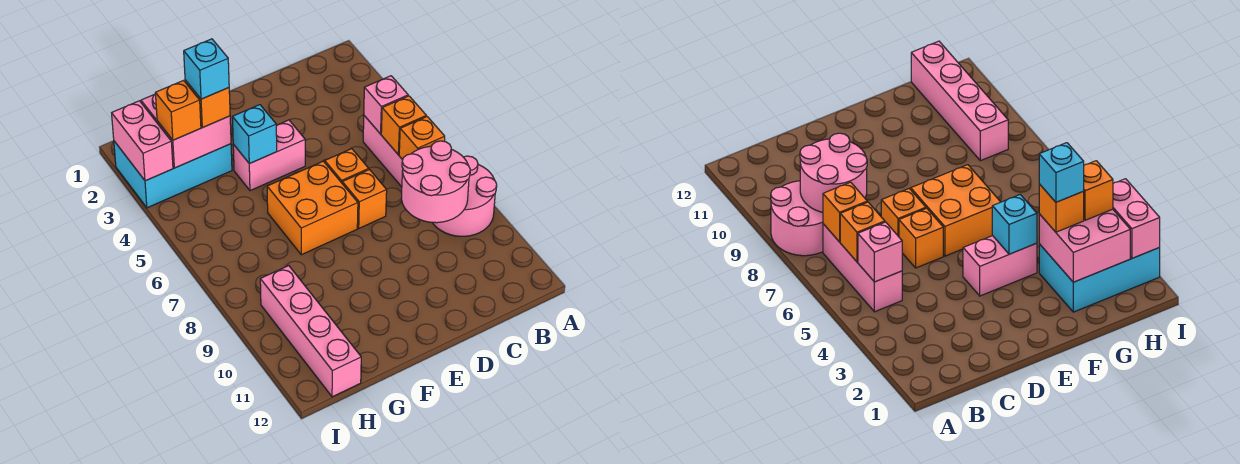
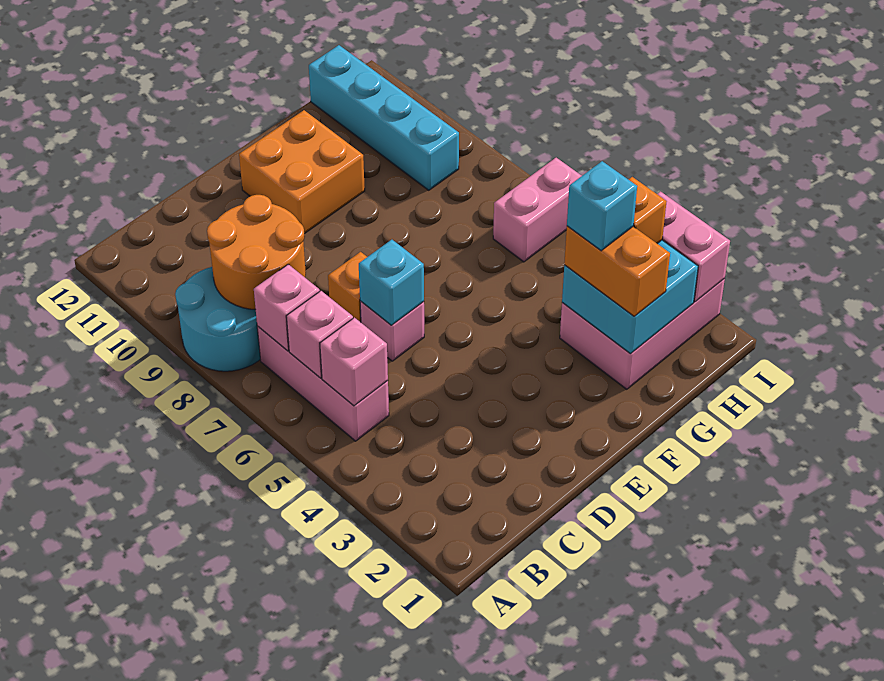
pink 2x2 round brick [432,156,497,236] -> cyan 2x2 round brick [175,267,260,371]
orange 1x1 brick [381,96,426,155] -> pink 1x1 brick [286,291,353,378]
orange 1x1 brick [399,117,445,160] -> pink 1x1 brick [254,264,320,351]
pink 2x2 round brick [402,141,470,223] -> orange 2x2 round brick [207,195,306,310]
orange 1x1 brick [325,149,369,183] -> pink 1x1 brick [360,301,424,361]
pink 1x2 brick [233,120,305,191] -> pink 1x2 brick moved to [493,158,582,262]
orange 2x2 brick [267,161,358,255] -> orange 2x2 brick moved to [239,110,365,234]
cyan 1x1 brick [232,105,277,164] -> cyan 1x1 brick moved to [359,240,424,325]
cyan 2x3 brick [114,141,232,208] -> pink 2x3 brick [560,279,725,389]
pink 2x2 brick [141,94,231,168] -> cyan 2x2 brick [562,240,698,354]
orange 1x1 brick [185,80,230,127] -> orange 1x2 brick [564,226,670,316]
pink 1x4 brick [260,266,361,397] -> cyan 1x4 brick [309,45,459,190]

